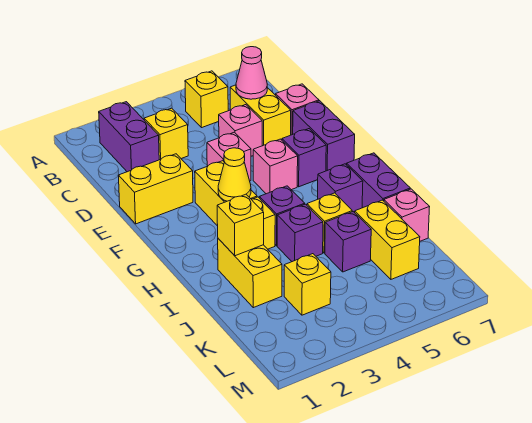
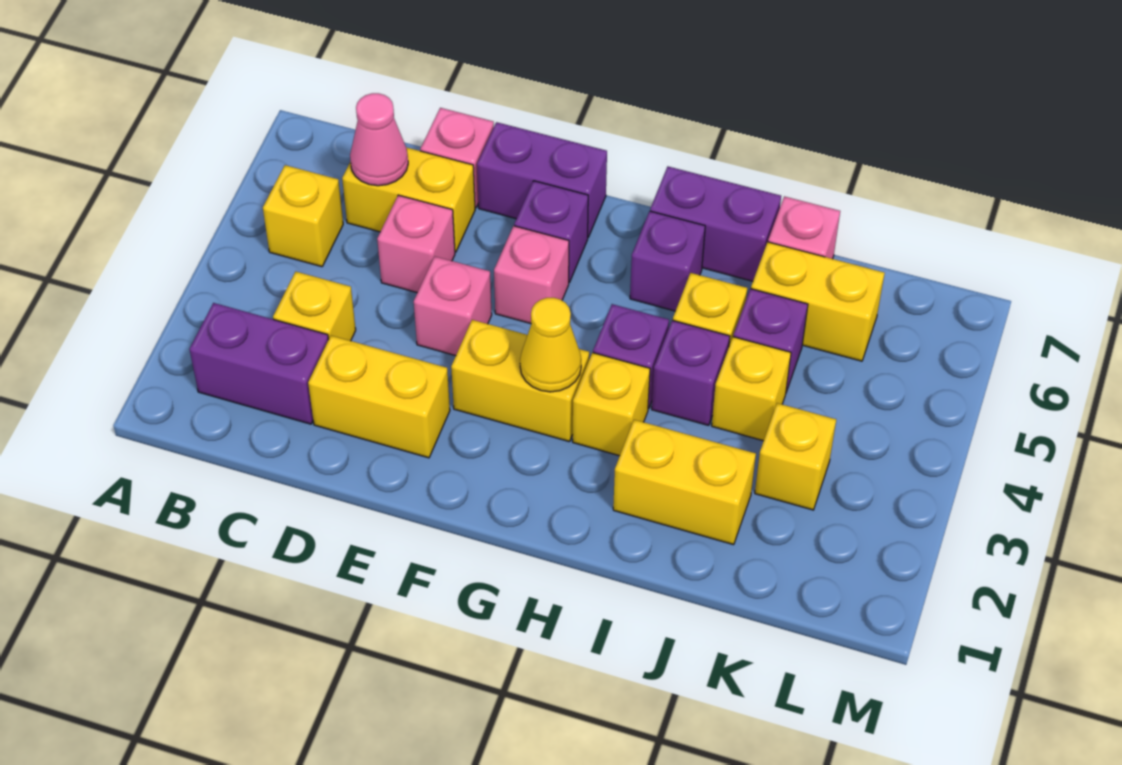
yellow 1x2 brick [118,154,193,224] -> yellow 1x2 brick turned to [308,336,450,458]
yellow 1x1 brick [217,194,264,256] -> yellow 1x1 brick moved to [712,337,791,441]

